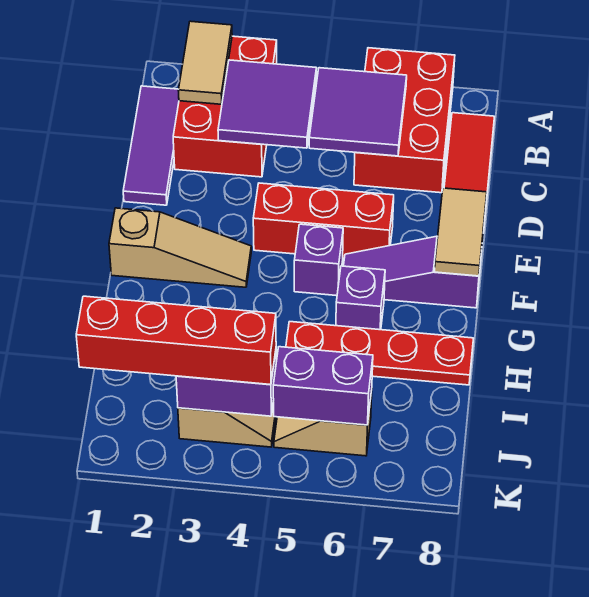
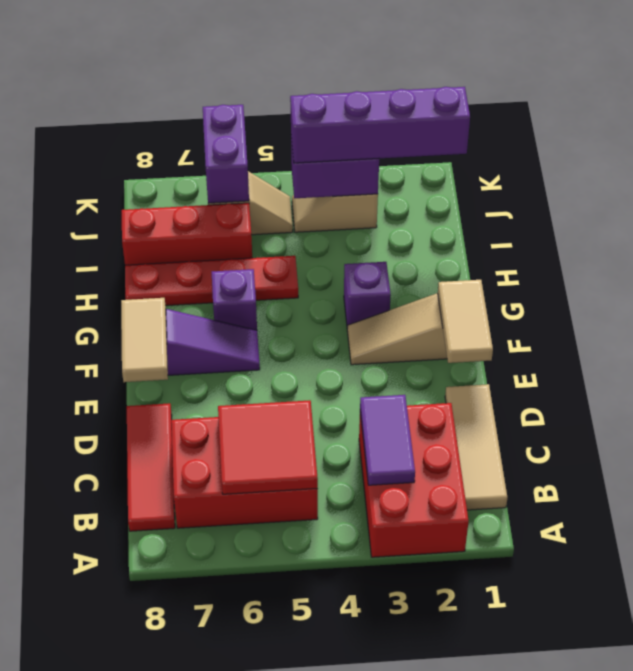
tan 1x2 tile [178,21,232,104] -> tan 1x2 tile moved to [438,280,493,363]
red 2x3 brick [354,48,455,193] -> red 2x3 brick turned to [171,417,318,528]
purple 1x3 tile [123,86,179,205] -> tan 1x3 tile [445,384,507,510]
purple 2x2 tile [218,60,316,148] -> purple 1x2 tile [360,395,415,485]
purple 2x2 tile [309,68,407,156] -> red 2x2 tile [218,400,318,494]
red 1x3 brick [253,183,394,258] -> red 1x3 brick moved to [122,203,252,265]
purple 1x1 brick [294,224,343,296] -> purple 1x1 brick moved to [344,262,391,328]
red 1x4 brick [76,296,276,385] -> purple 1x4 brick [290,87,470,163]
purple 1x2 brick [273,347,373,425] -> purple 1x2 brick turned to [203,105,249,203]

